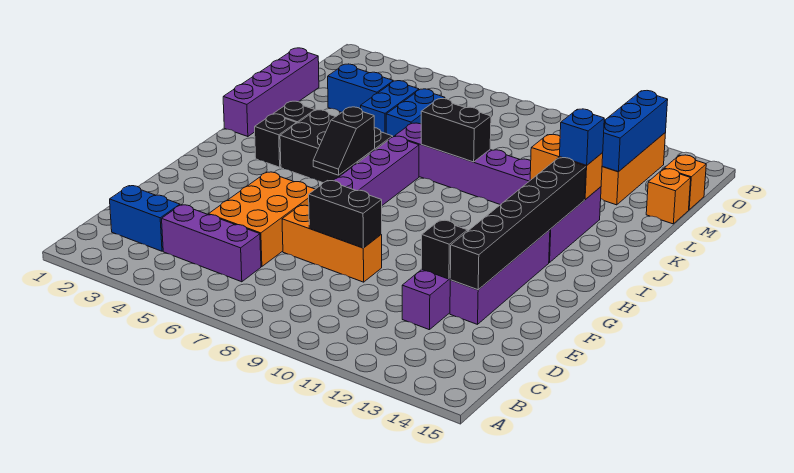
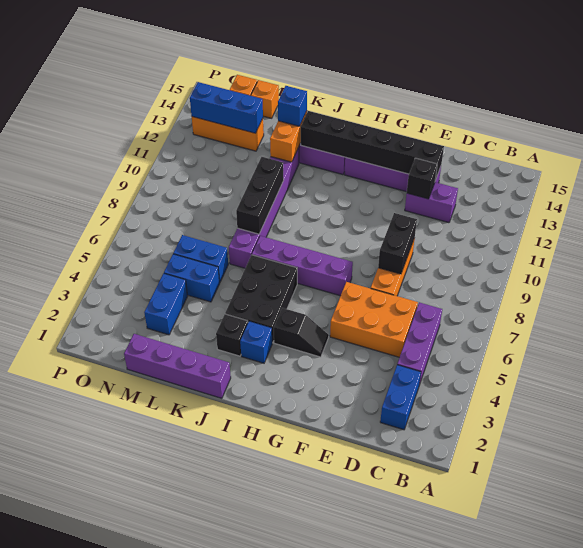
black 1x2 slope [313,107,375,175] -> black 1x2 slope moved to [274,308,329,357]
black 1x1 brick [255,114,296,167] -> blue 1x1 brick [240,321,272,363]
black 1x2 brick [421,98,491,162] -> black 1x3 brick [236,157,284,234]

